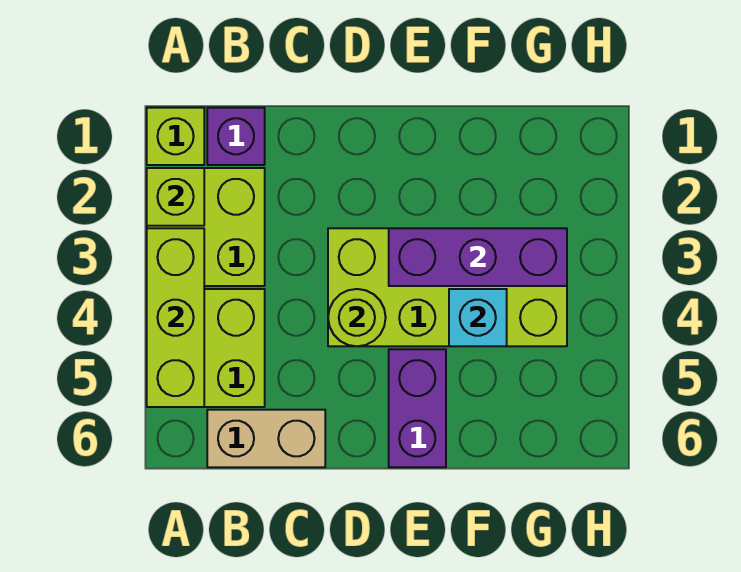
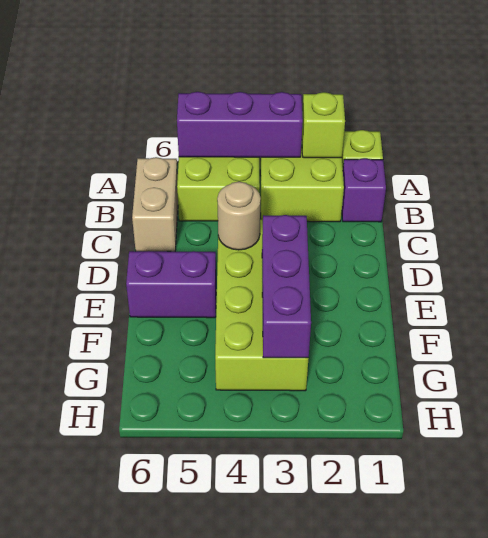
lime 1x3 brick [147,228,204,407] -> purple 1x3 brick [177,92,303,157]
lime 1x1 round brick [328,289,386,346] -> tan 1x1 round brick [217,182,261,250]
cyan 1x1 brick [449,289,507,346] -> none

